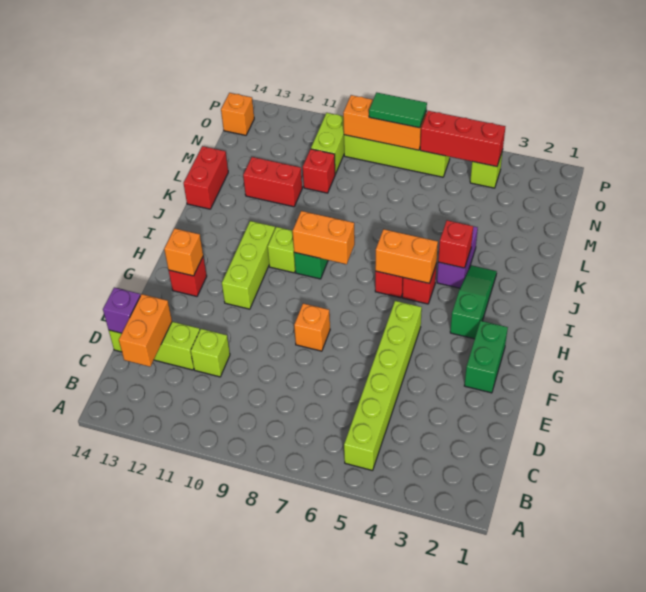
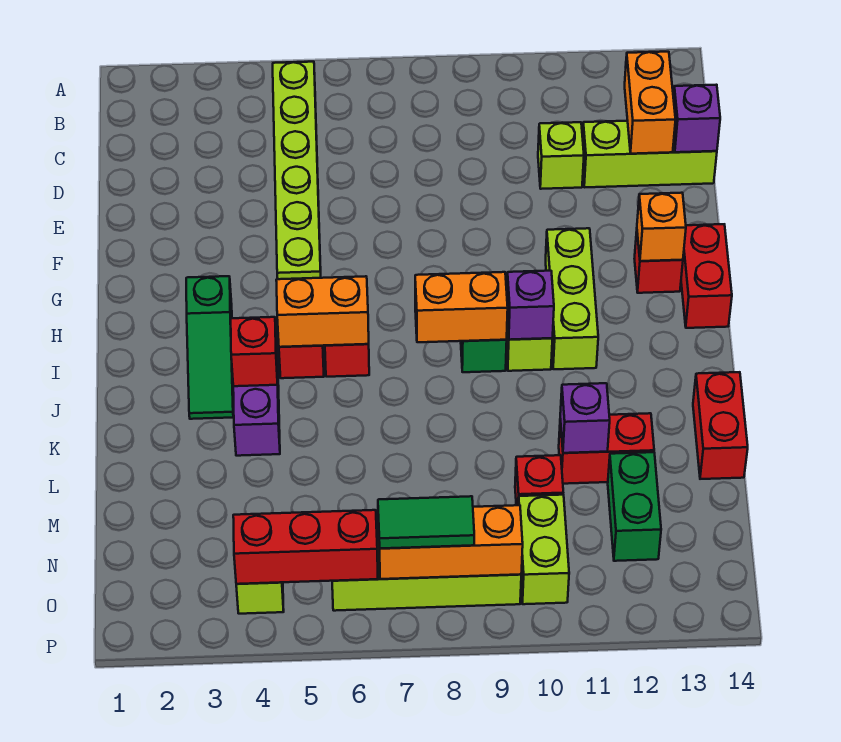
green 1x2 brick [464,321,508,393] -> green 1x2 brick moved to [608,452,661,561]
orange 1x1 brick [294,303,330,351] -> none
none -> red 1x2 brick [681,224,732,328]
none -> purple 1x1 brick [507,271,554,340]
none -> purple 1x1 brick [560,383,610,453]
orange 1x1 brick [221,93,254,135] -> none

